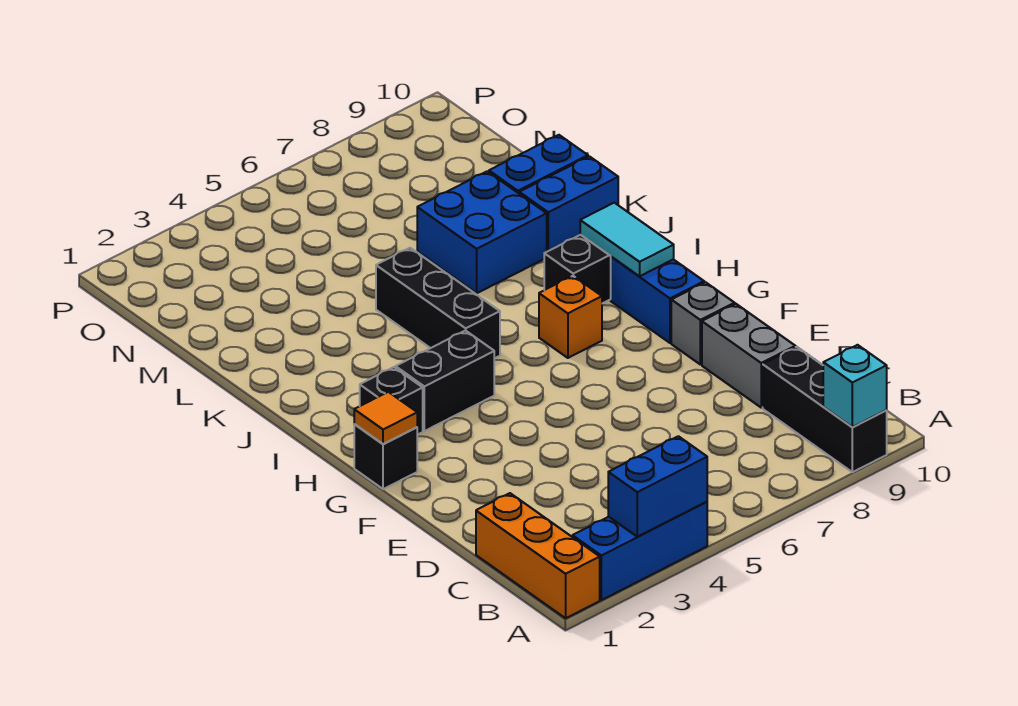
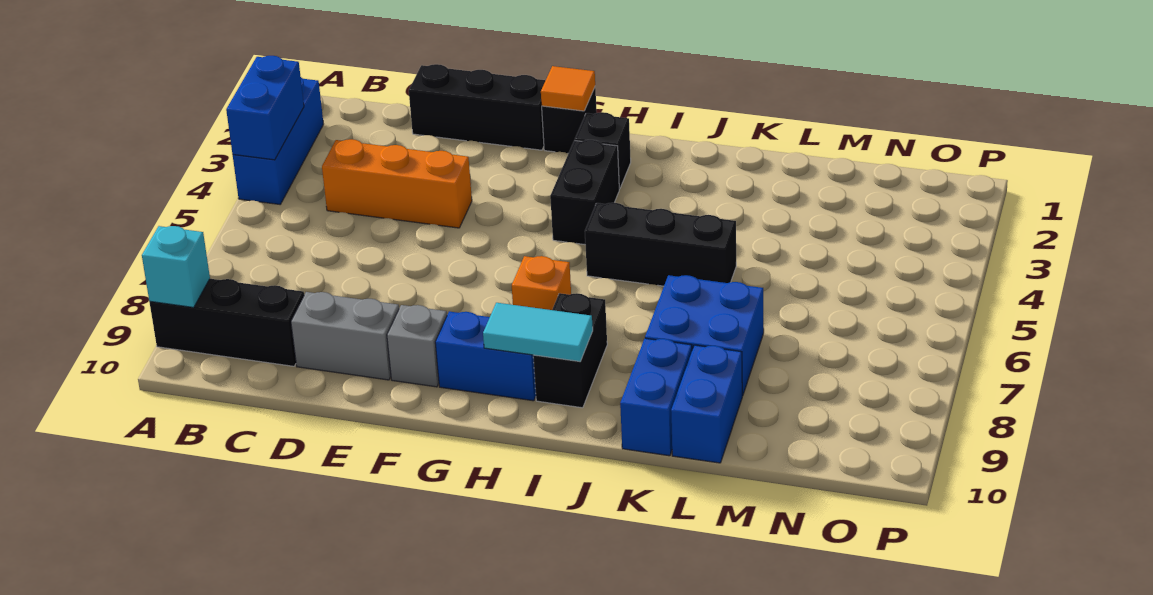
orange 1x3 brick [476,493,600,618] -> orange 1x3 brick moved to [322,139,472,228]
none -> black 1x3 brick [409,64,546,150]

